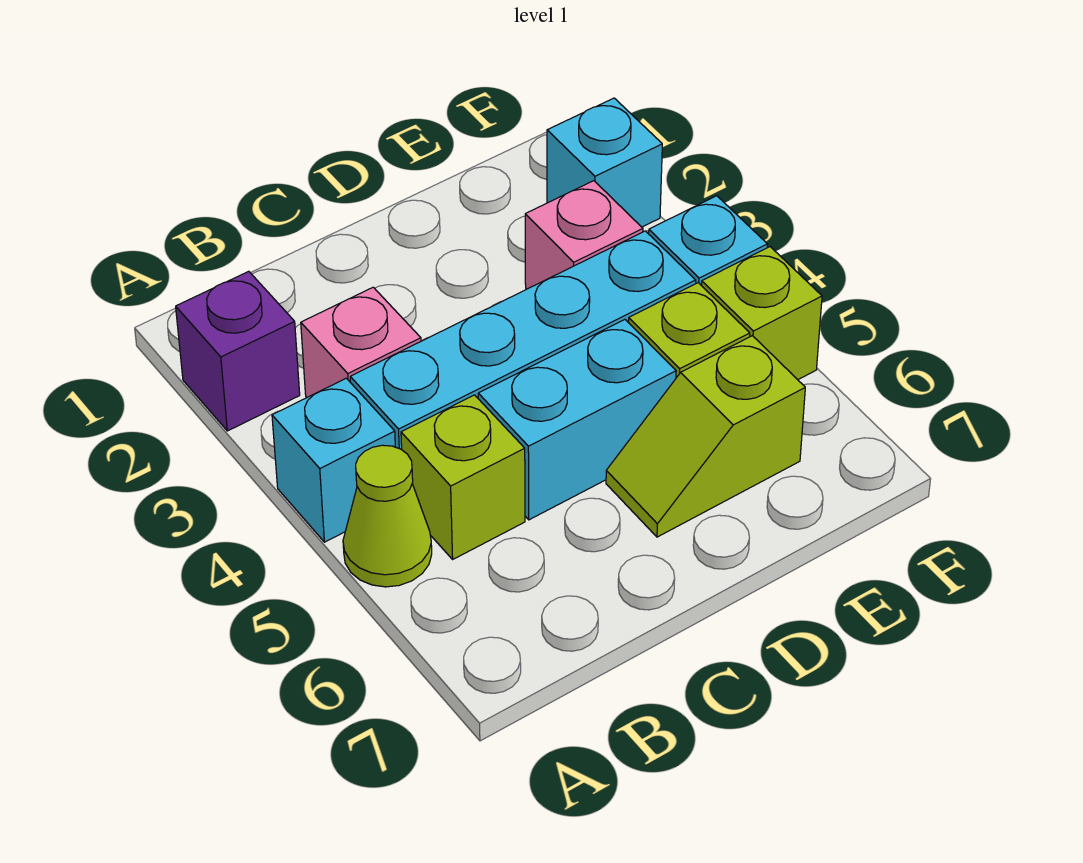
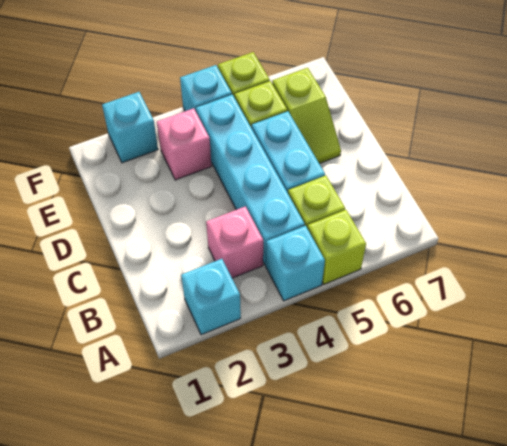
purple 1x1 brick [176,271,300,431] -> cyan 1x1 brick [181,259,241,335]
lime 1x1 cone [343,445,432,587] -> lime 1x1 brick [307,210,366,284]

